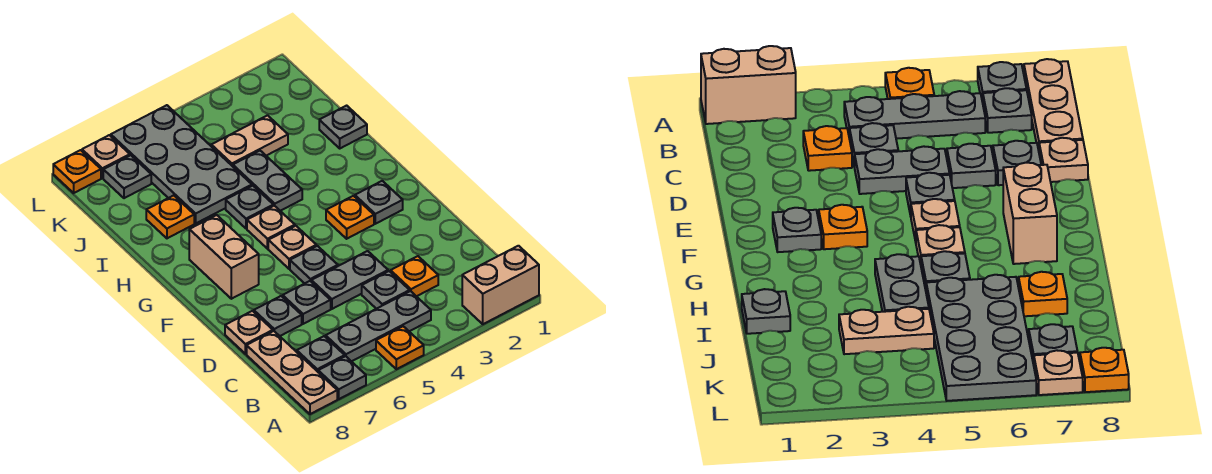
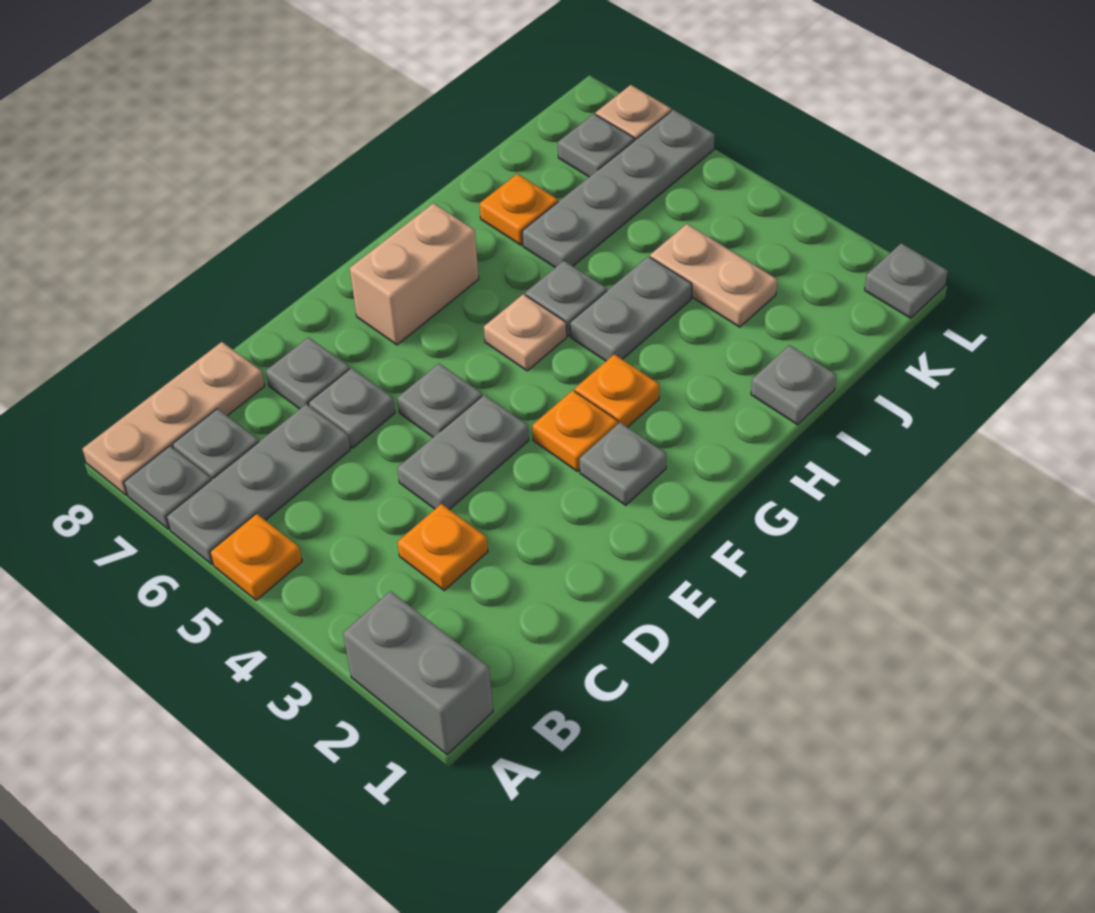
tan 1x2 brick [462,246,539,324] -> grey 1x2 brick [343,591,493,755]
grey 1x3 plate [326,291,431,361] -> grey 1x3 plate turned to [166,404,350,564]
grey 1x1 plate [362,271,410,309] -> grey 1x1 plate moved to [865,243,948,318]
grey 1x2 plate [311,251,388,309] -> grey 1x2 plate turned to [397,395,529,510]
tan 1x1 plate [225,311,273,354] -> none
tan 1x1 plate [268,226,316,269] -> none
grey 2x4 plate [111,105,252,223] -> grey 1x4 plate [522,110,715,268]
orange 1x1 plate [53,150,101,193] -> orange 1x1 plate moved to [575,354,659,427]

